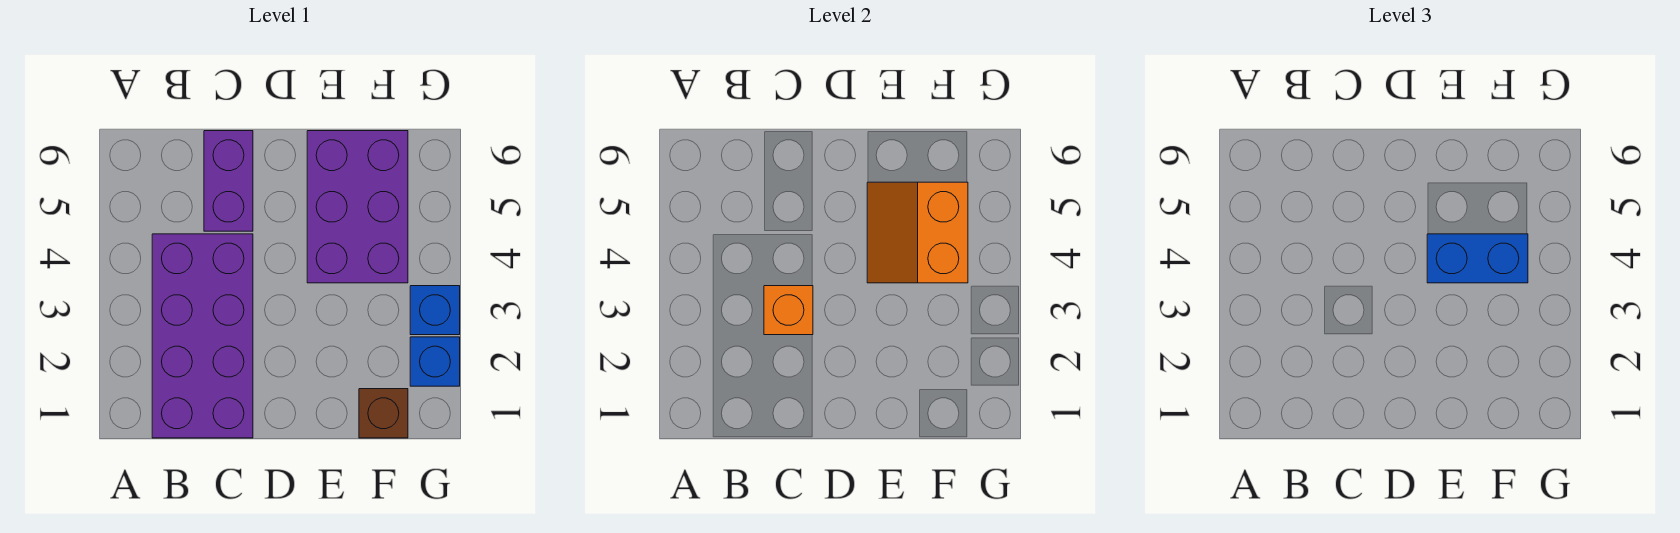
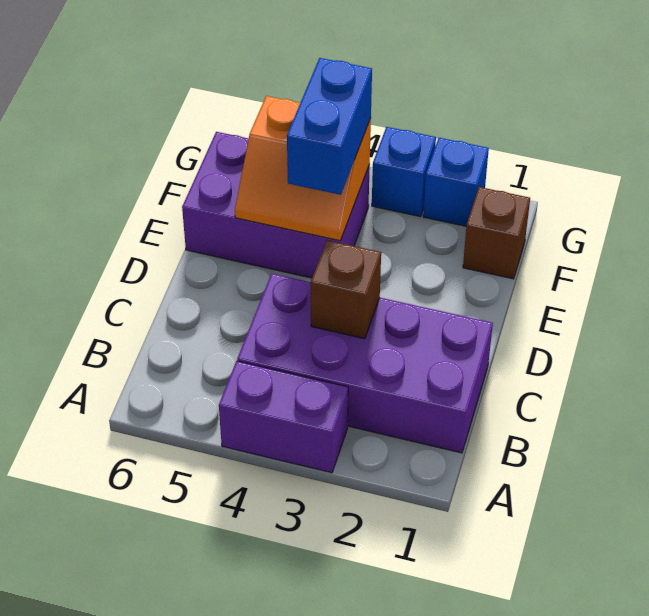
orange 1x1 brick [764,286,813,335] -> brown 1x1 brick [311,240,381,339]
purple 1x2 brick [204,131,253,231] -> purple 1x2 brick moved to [219,361,348,473]

